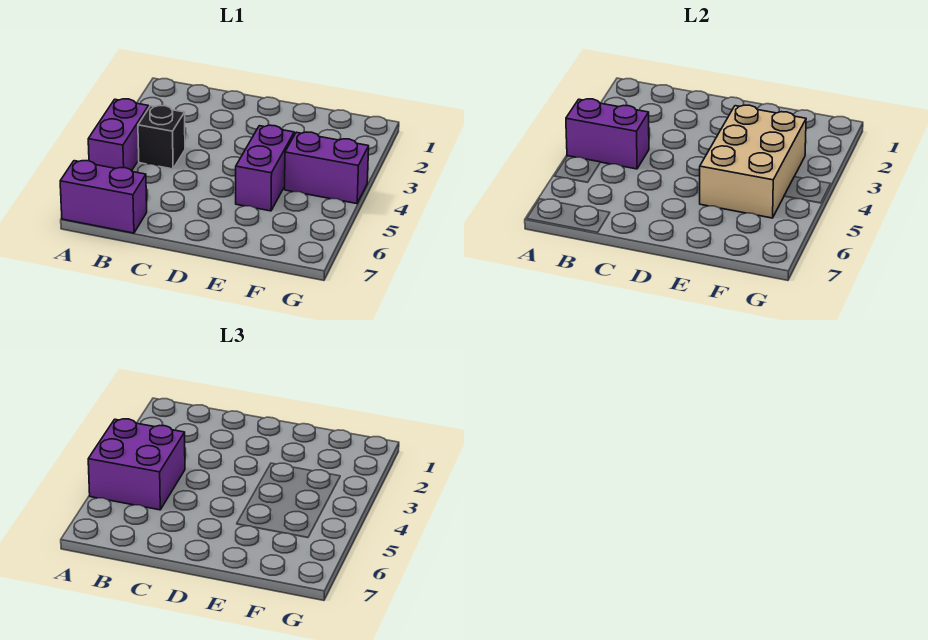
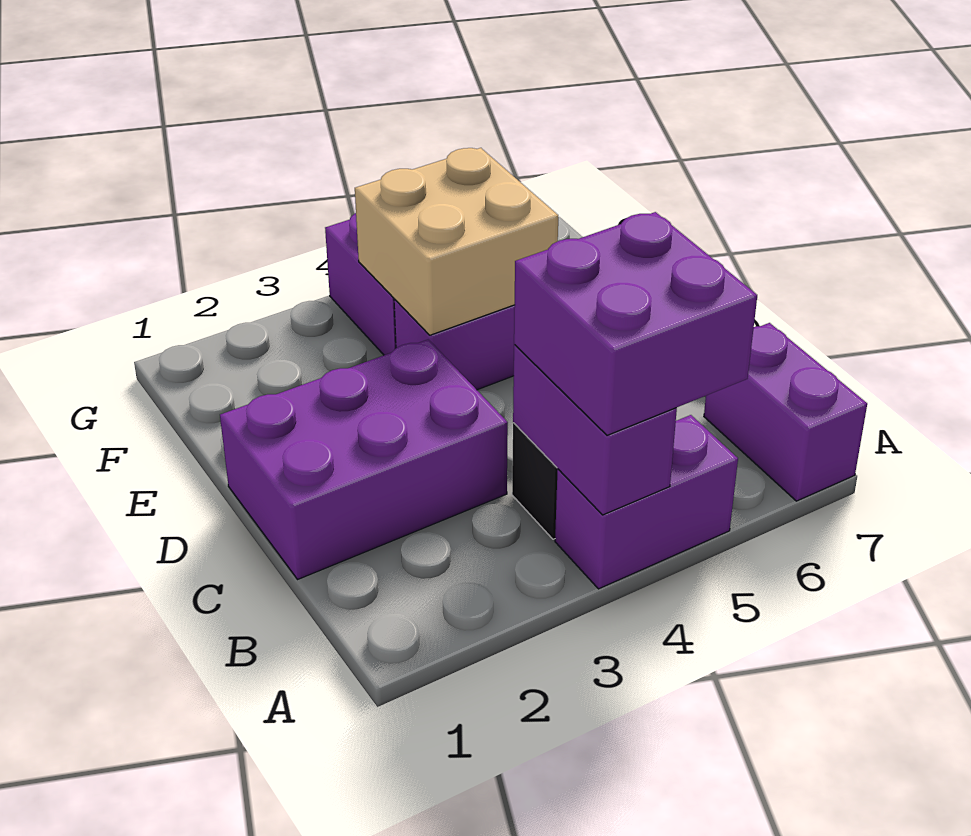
none -> purple 2x3 brick [220,340,508,579]
tan 2x3 brick [700,105,806,218] -> tan 2x2 brick [355,148,558,335]

